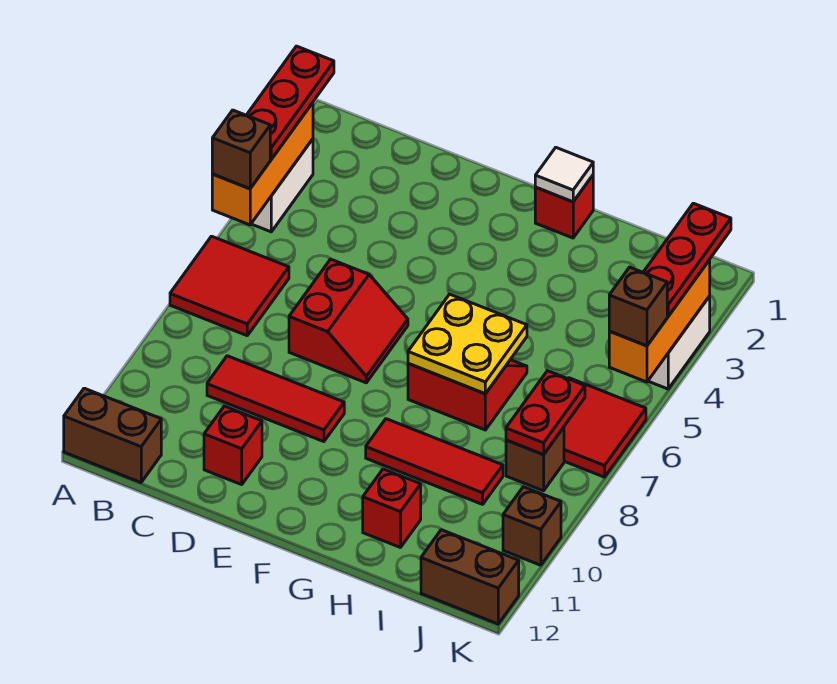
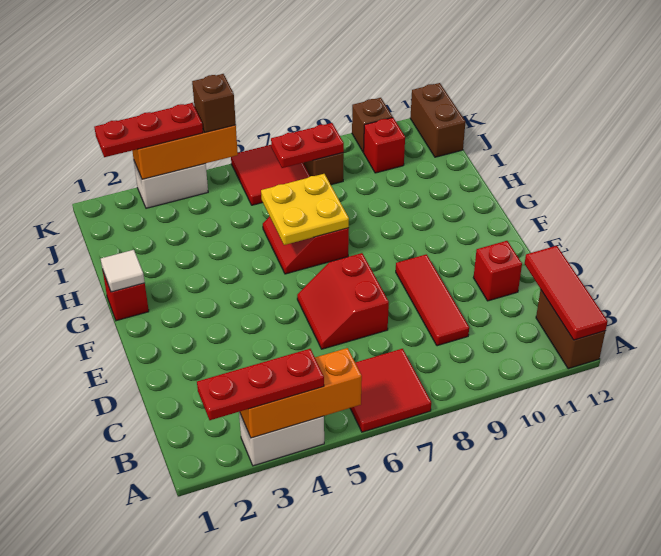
brown 1x1 brick [212,110,270,189] -> none
red 2x2 slope [289,259,408,383] -> red 2x2 slope turned to [297,253,389,349]
red 1x3 tile [366,419,503,504] -> red 1x3 tile moved to [525,246,608,340]
red 1x1 brick [363,469,421,548] -> red 1x1 brick moved to [364,118,405,173]

